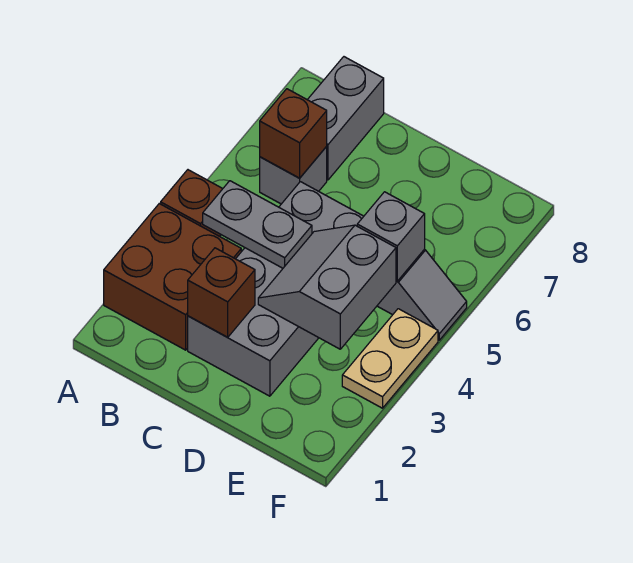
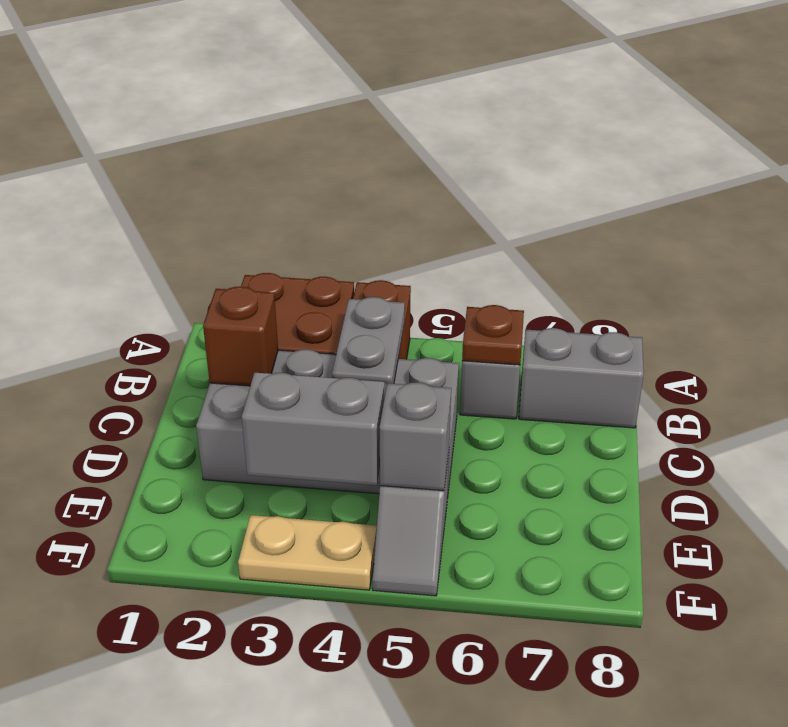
brown 1x1 brick [260,89,327,178] -> brown 1x1 plate [462,305,524,365]

